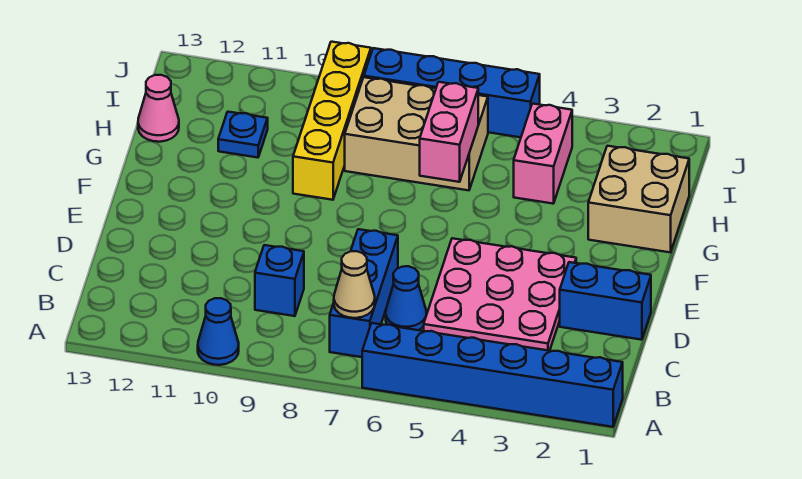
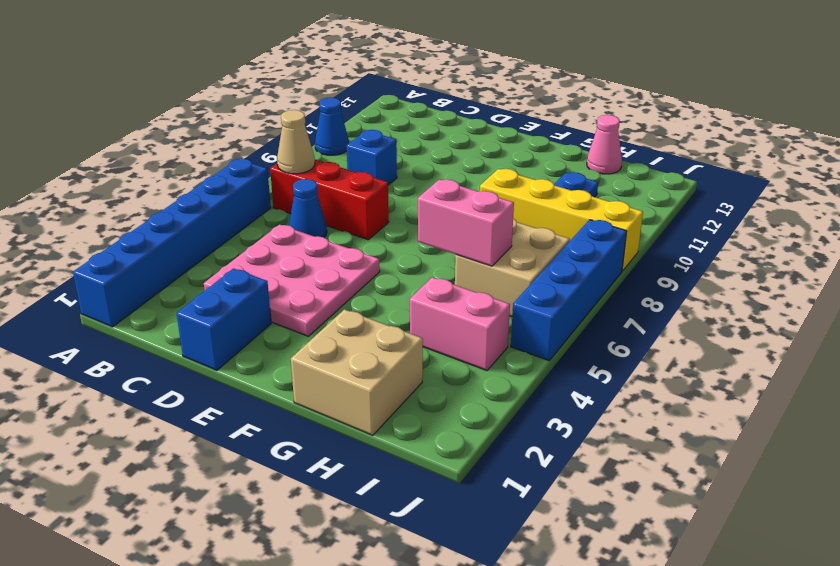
blue 1x3 brick [330,229,398,357] -> red 1x3 brick [270,160,389,240]
tan 2x3 brick [345,77,488,190] -> tan 2x2 brick [455,219,570,317]

